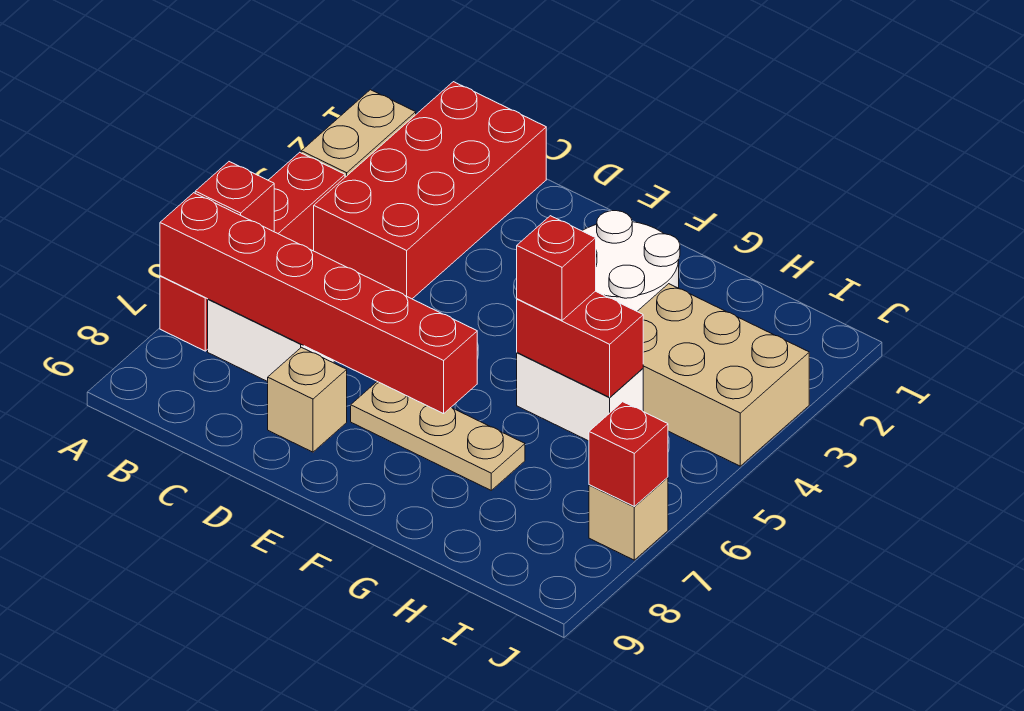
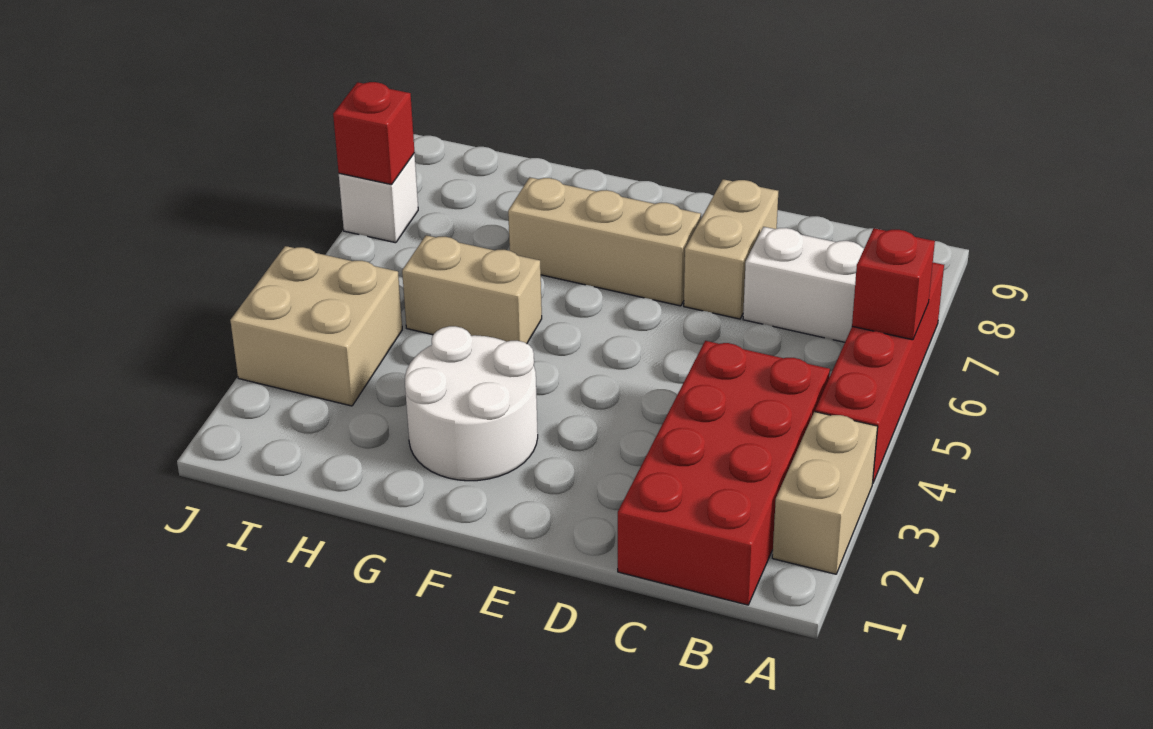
red 1x6 brick [160,193,477,414] -> none
tan 1x1 brick [268,347,347,452] -> tan 1x2 brick [684,179,778,319]
tan 1x3 plate [351,382,525,490] -> tan 1x3 brick [508,178,701,306]
white 1x2 brick [517,353,643,441] -> tan 1x2 brick [402,235,542,344]
red 1x2 brick [517,291,643,397] -> none
red 1x1 brick [517,216,596,320] -> none
tan 2x3 brick [637,284,809,466] -> tan 2x2 brick [230,246,402,406]
tan 1x1 brick [589,477,668,560] -> white 1x1 brick [339,153,418,243]

